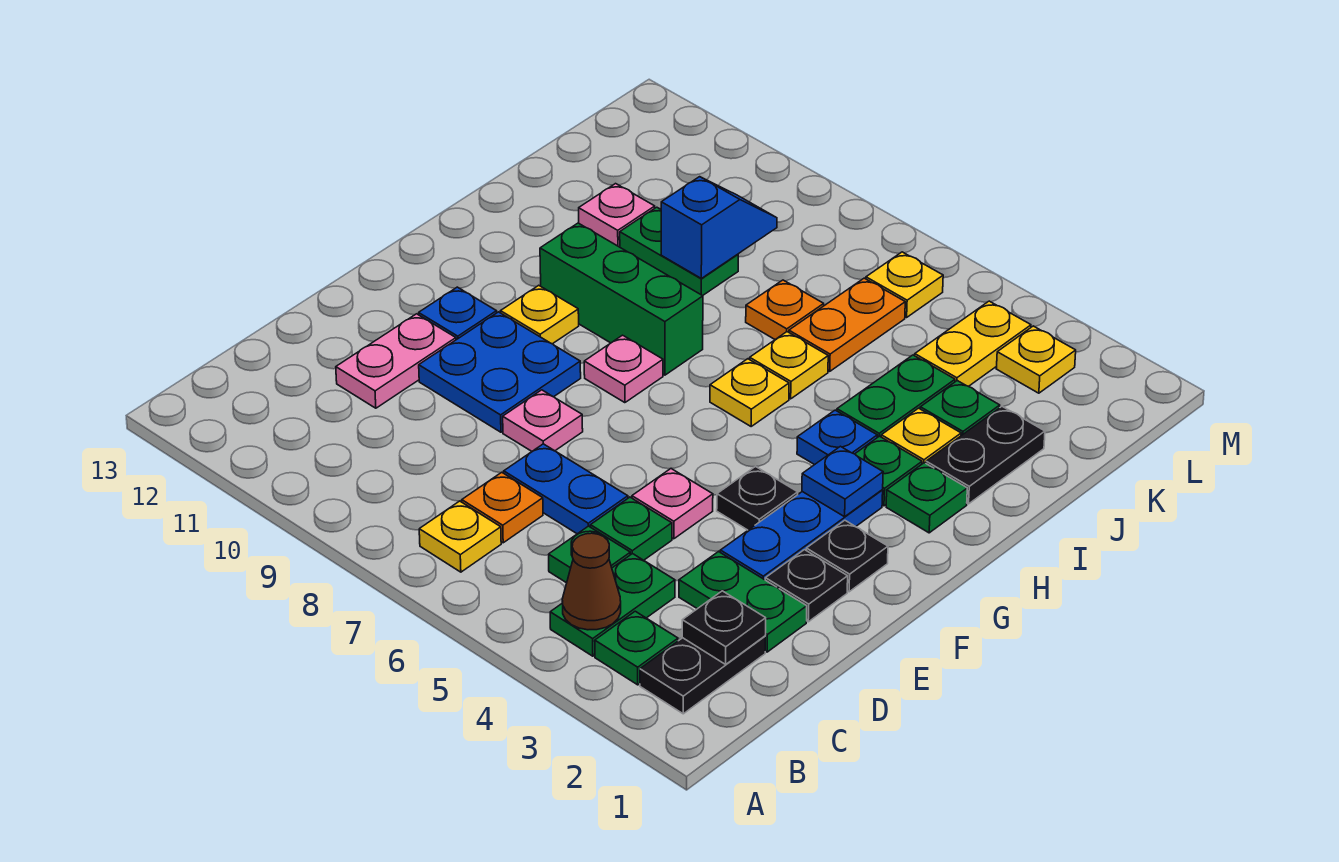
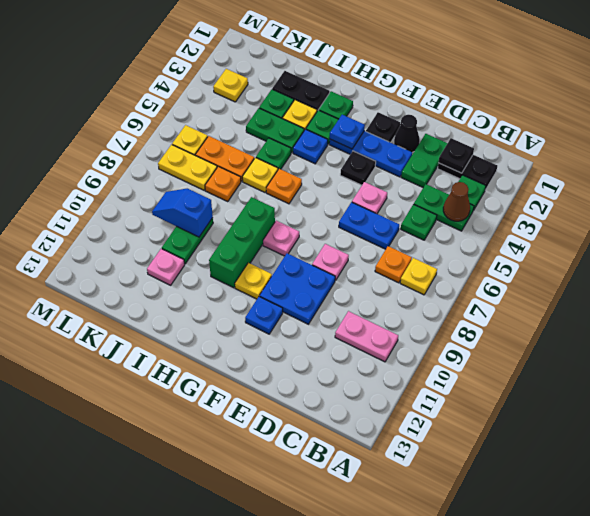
green 1x1 plate [590,497,672,560] -> green 1x1 plate moved to [256,138,291,169]
blue 1x2 plate [504,444,628,534] -> blue 1x2 plate turned to [339,202,399,249]
pink 1x2 plate [336,314,456,408] -> pink 1x2 plate moved to [335,311,398,362]
black 1x1 plate [765,550,848,622] -> black 1x1 cone [394,115,420,152]
yellow 1x1 plate [710,359,789,426] -> orange 1x1 plate [266,169,302,204]
yellow 1x2 plate [915,301,1031,387] -> yellow 1x2 plate moved to [158,145,217,190]

